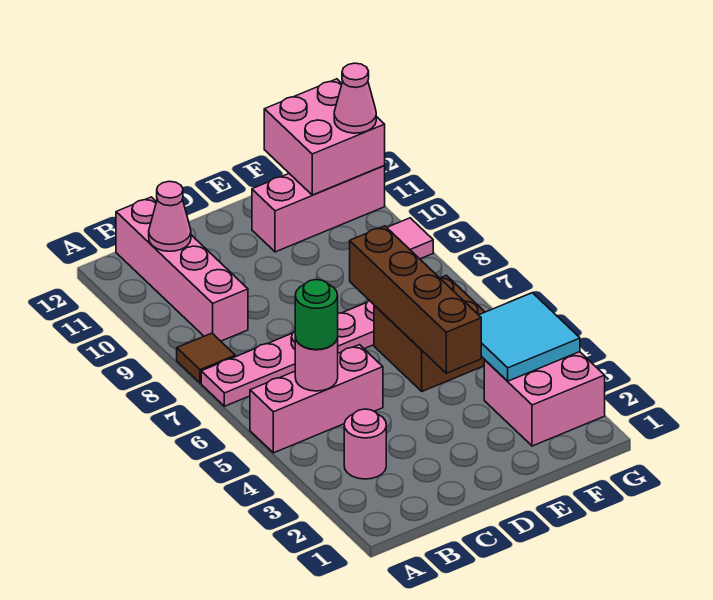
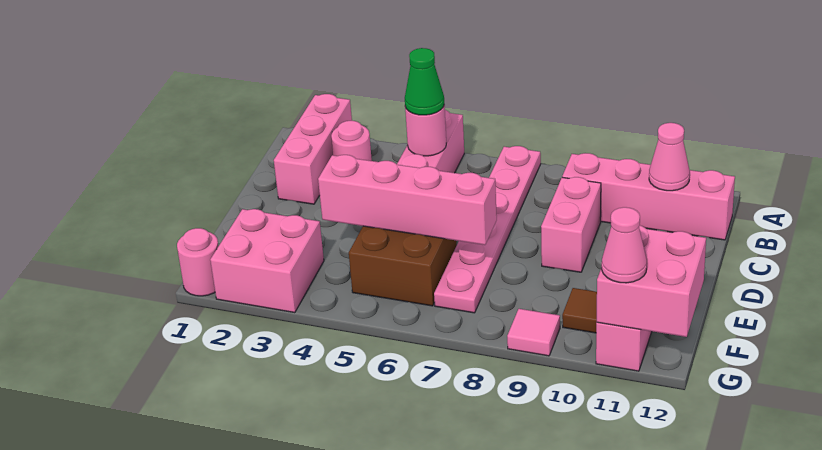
none -> pink 1x3 brick [274,94,352,204]
brown 1x1 tile [177,333,235,383] -> brown 1x1 tile moved to [562,288,597,333]
green 1x1 round brick [295,280,338,350] -> green 1x1 cone [405,48,444,115]
none -> pink 1x2 brick [541,177,601,272]
brown 1x4 brick [350,226,481,373] -> pink 1x4 brick [318,155,497,245]
cyan 2x2 tile [479,293,580,381] -> none
none -> pink 1x1 round brick [177,228,218,296]

